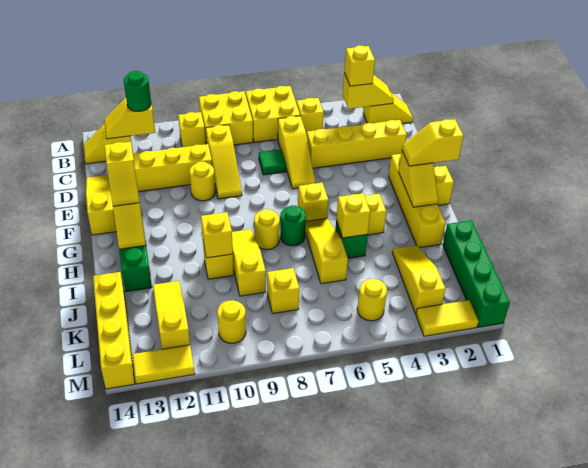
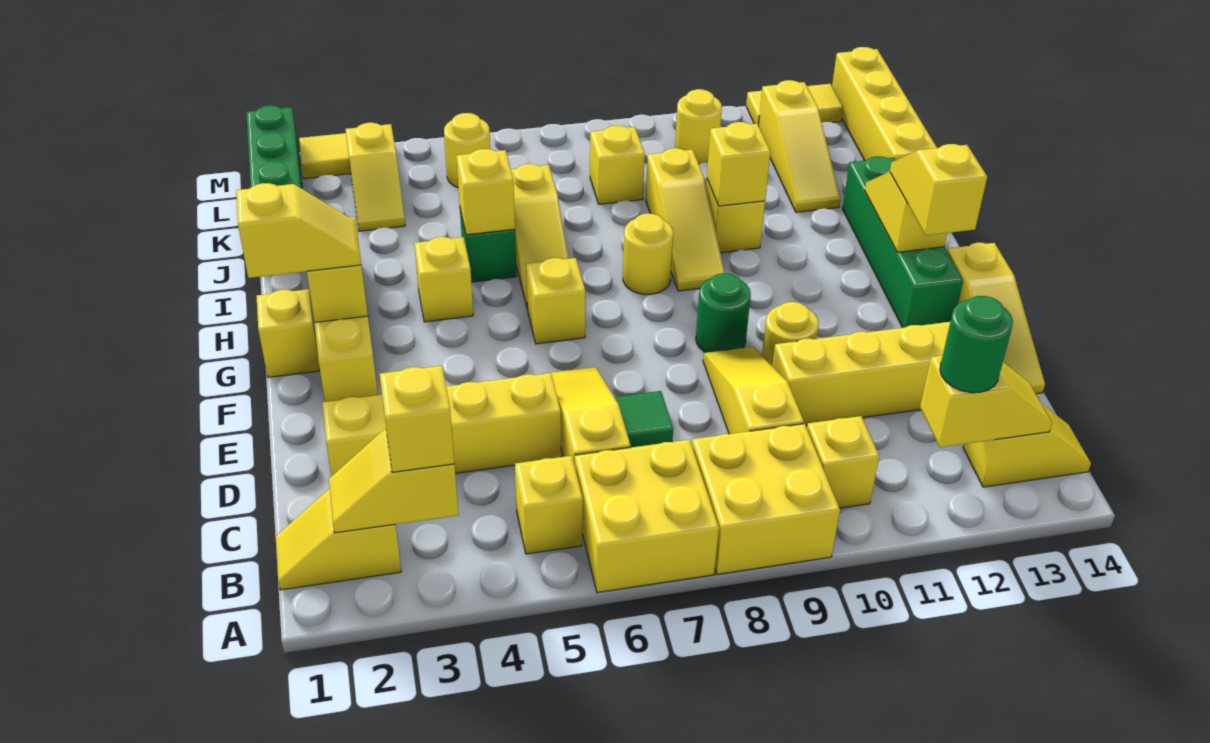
green 1x1 round brick [280,206,306,246] -> green 1x1 round brick moved to [696,273,751,353]
yellow 1x3 slope [392,245,446,314] -> yellow 1x2 slope [346,123,405,231]

